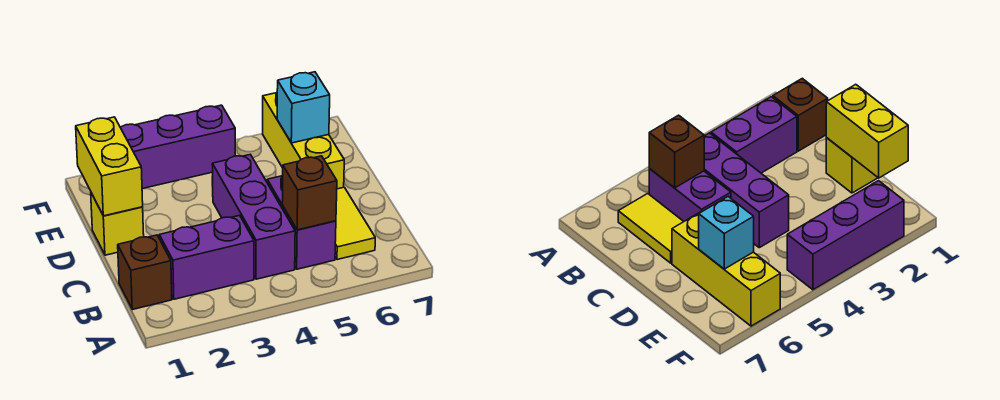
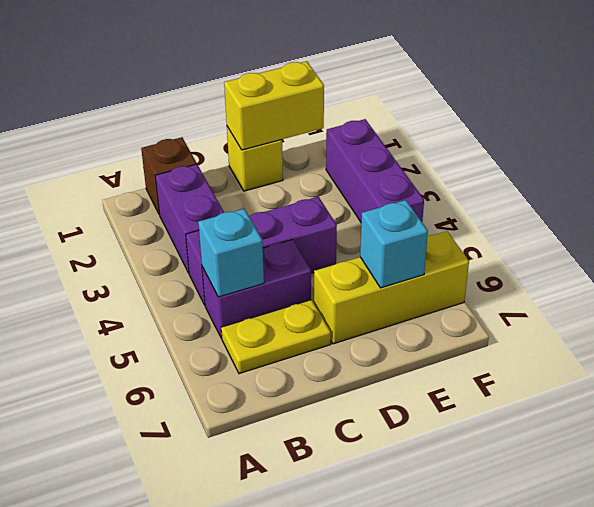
brown 1x1 brick [282,156,337,230] -> cyan 1x1 brick [198,209,264,297]
yellow 1x2 tile [335,187,375,260] -> yellow 1x2 plate [221,300,331,374]

